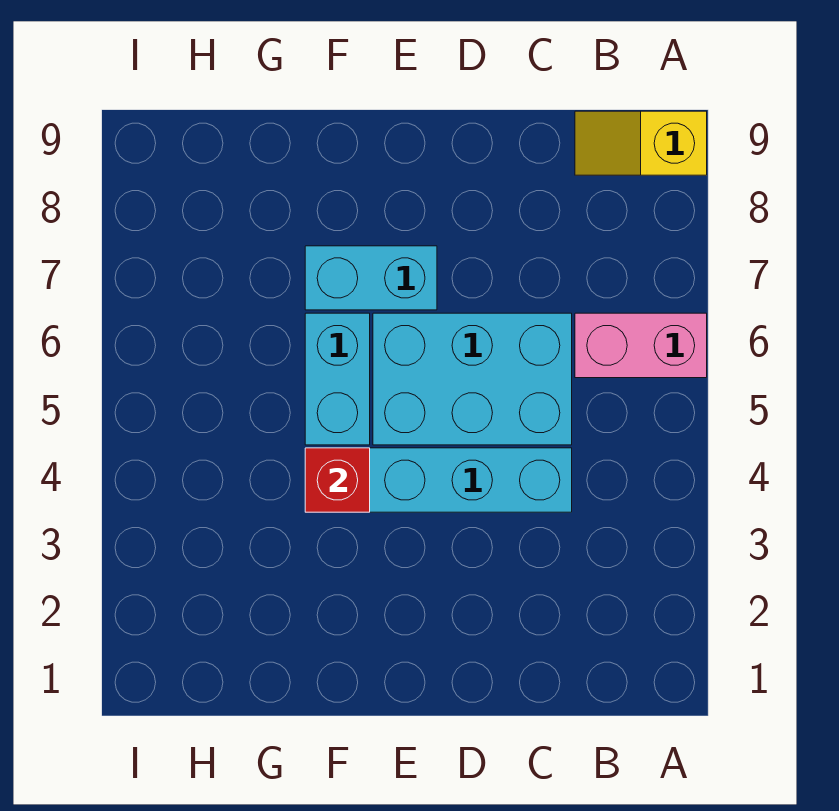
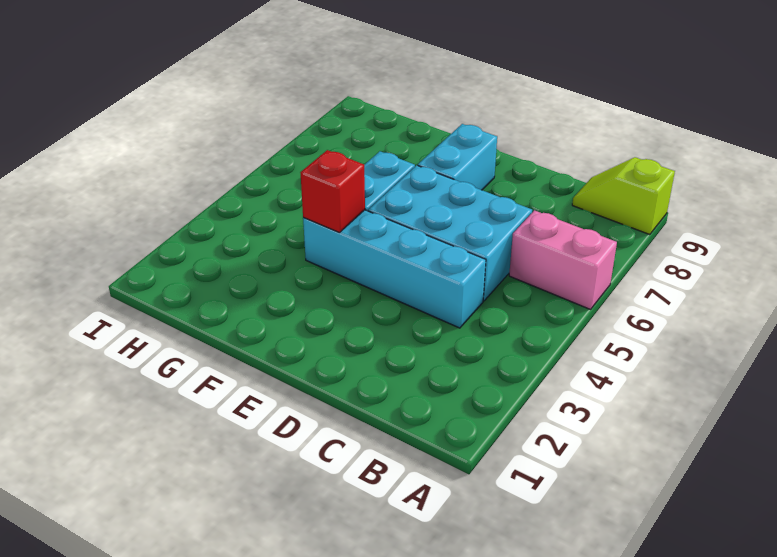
yellow 1x2 slope [575,111,707,175] -> lime 1x2 slope [572,157,675,235]
cyan 1x2 brick [305,246,437,310] -> cyan 1x2 brick turned to [418,124,497,190]

